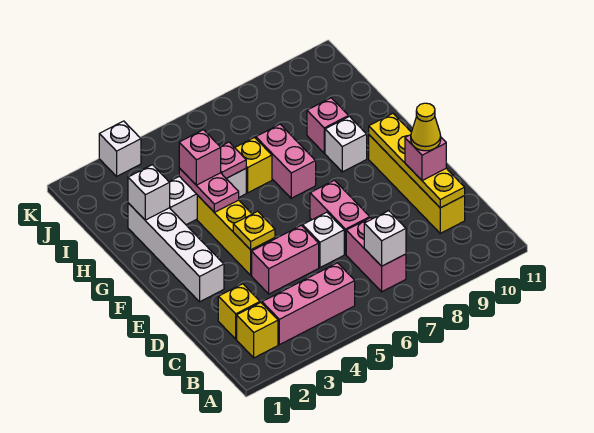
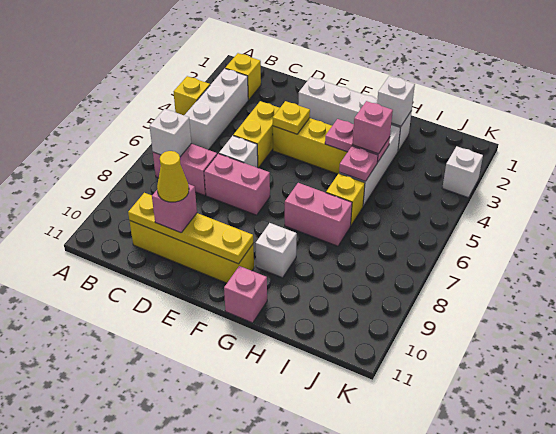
pink 1x3 brick [262,263,355,345] -> white 1x3 brick [184,69,248,150]
yellow 1x1 brick [218,284,260,339] -> yellow 1x1 brick moved to [173,76,210,115]
pink 1x2 brick [252,225,319,294] -> yellow 1x2 brick [233,101,280,168]
pink 1x1 brick [307,98,349,153] -> pink 1x1 brick moved to [224,266,267,323]

